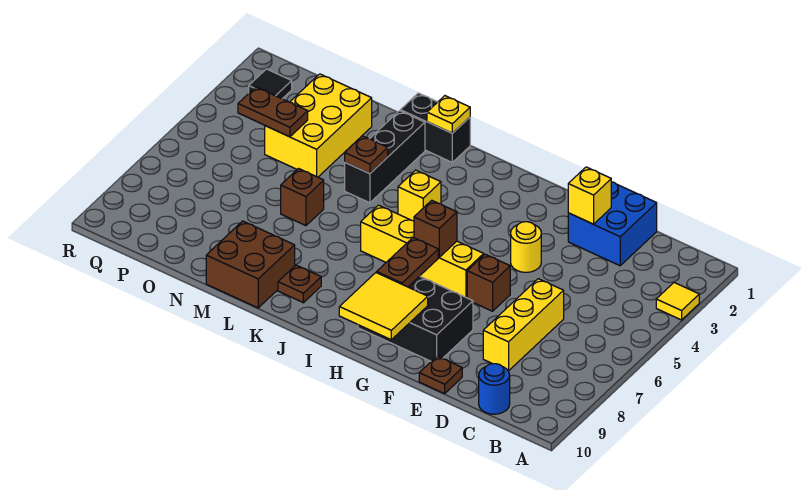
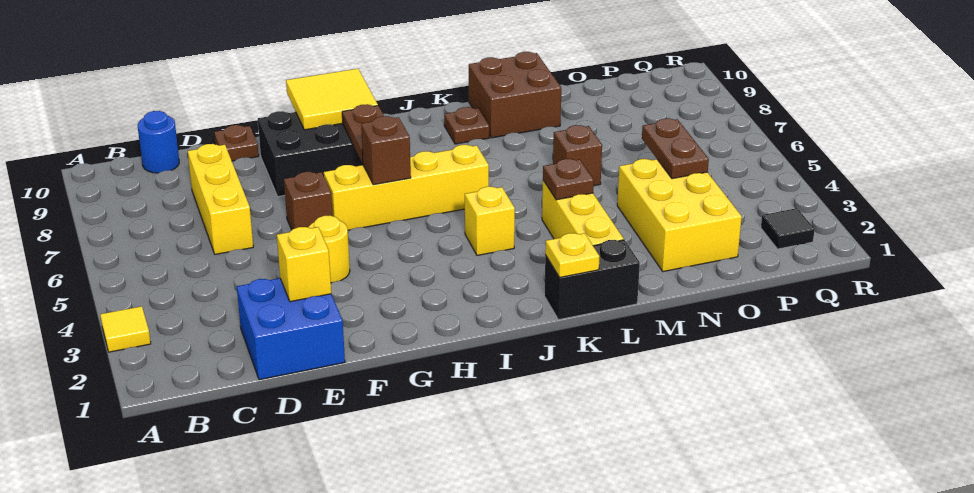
black 1x3 brick [345,111,425,203] -> yellow 1x3 brick [542,180,624,246]
brown 1x2 plate [238,87,308,137] -> brown 1x2 plate turned to [642,118,709,179]

